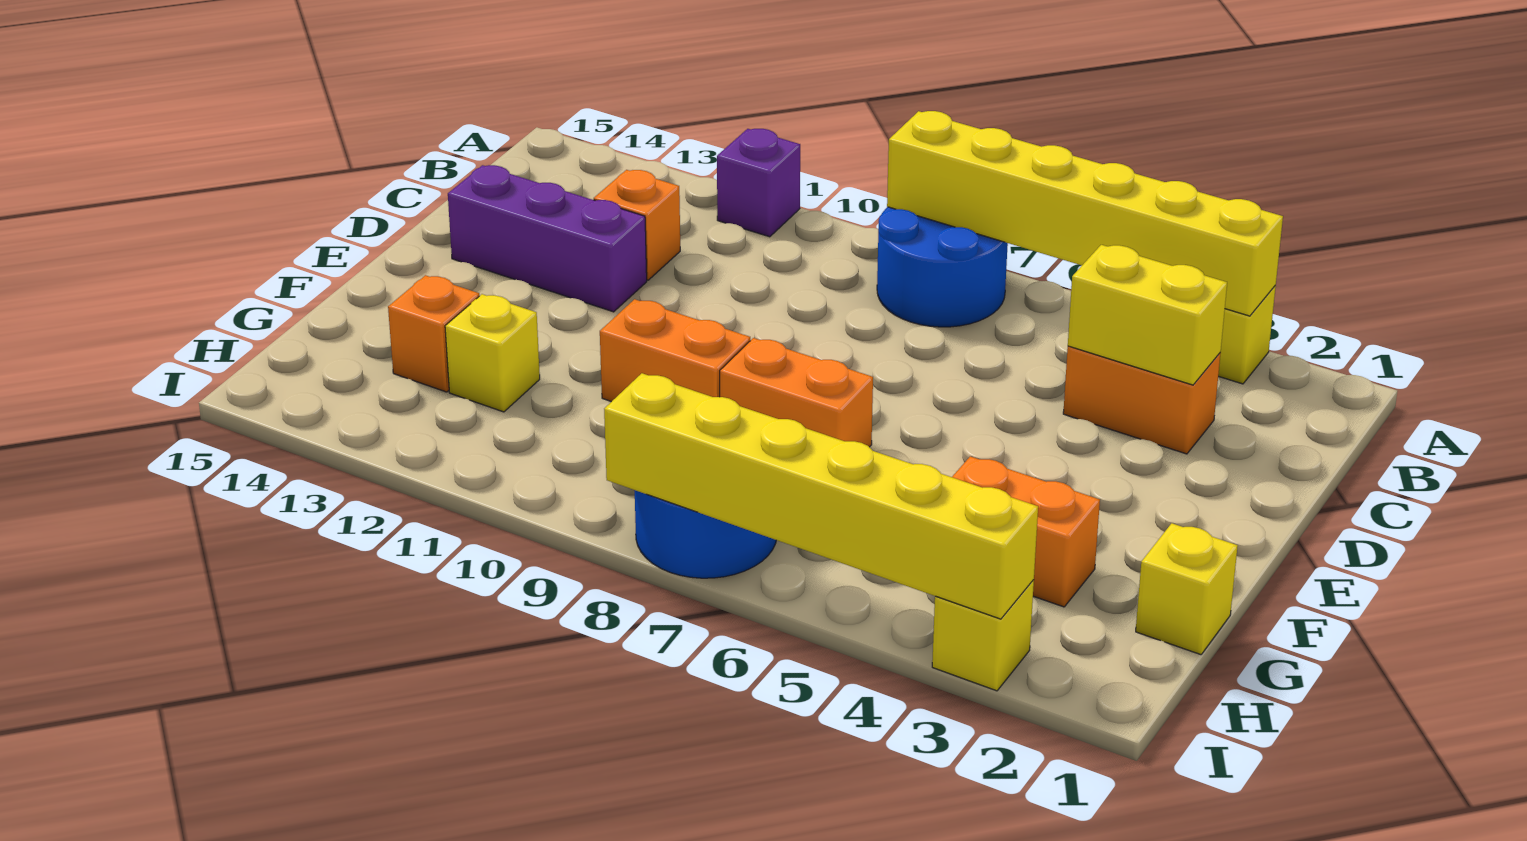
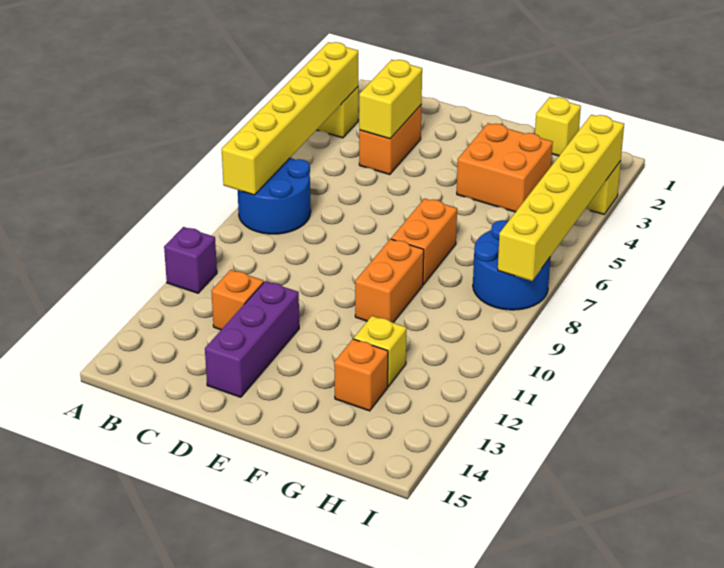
orange 1x2 brick [952,456,1100,607] -> orange 2x2 brick [457,123,553,212]

